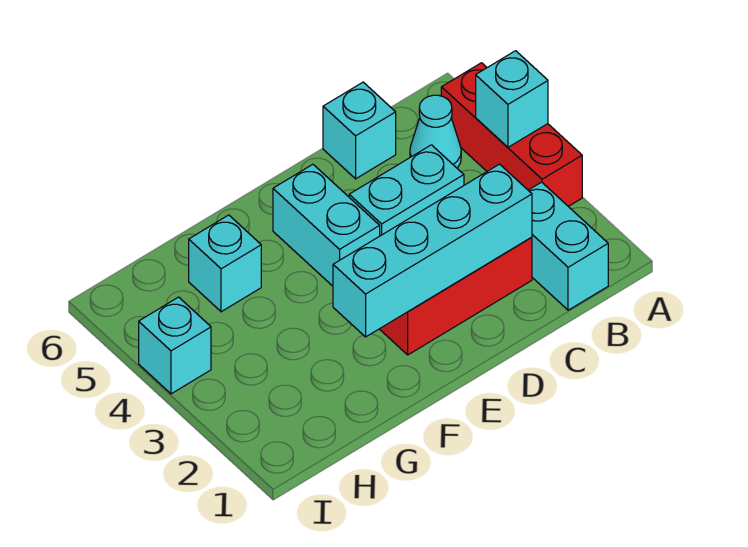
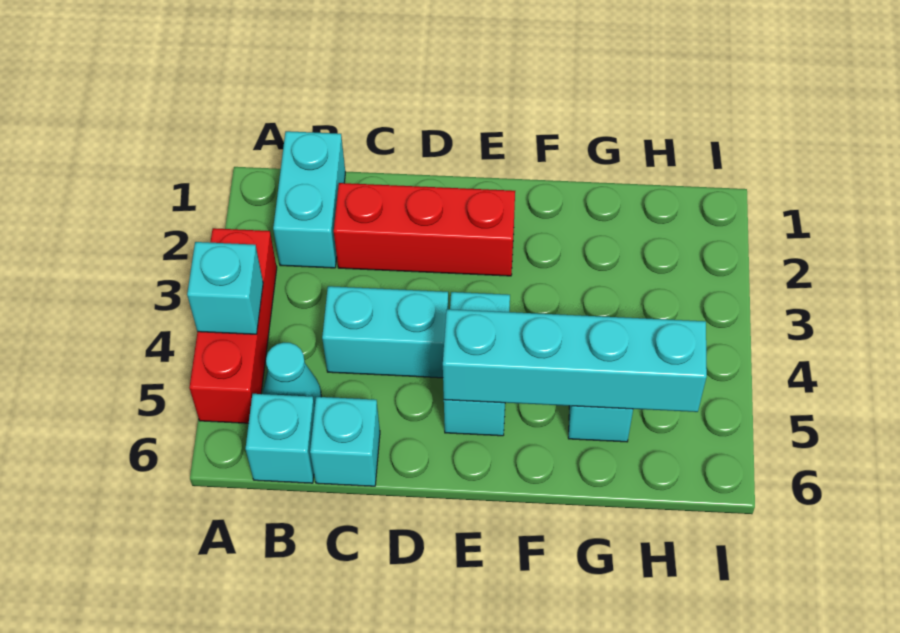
cyan 1x4 brick [333,164,532,337] -> cyan 1x4 brick moved to [443,309,707,412]
cyan 1x1 brick [139,297,211,394] -> cyan 1x1 brick moved to [246,394,315,483]

